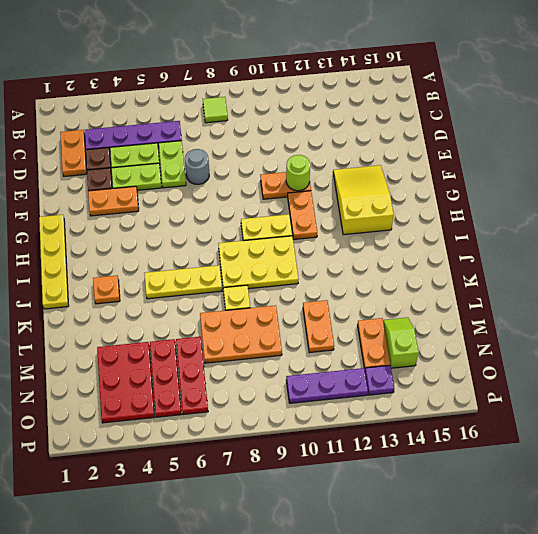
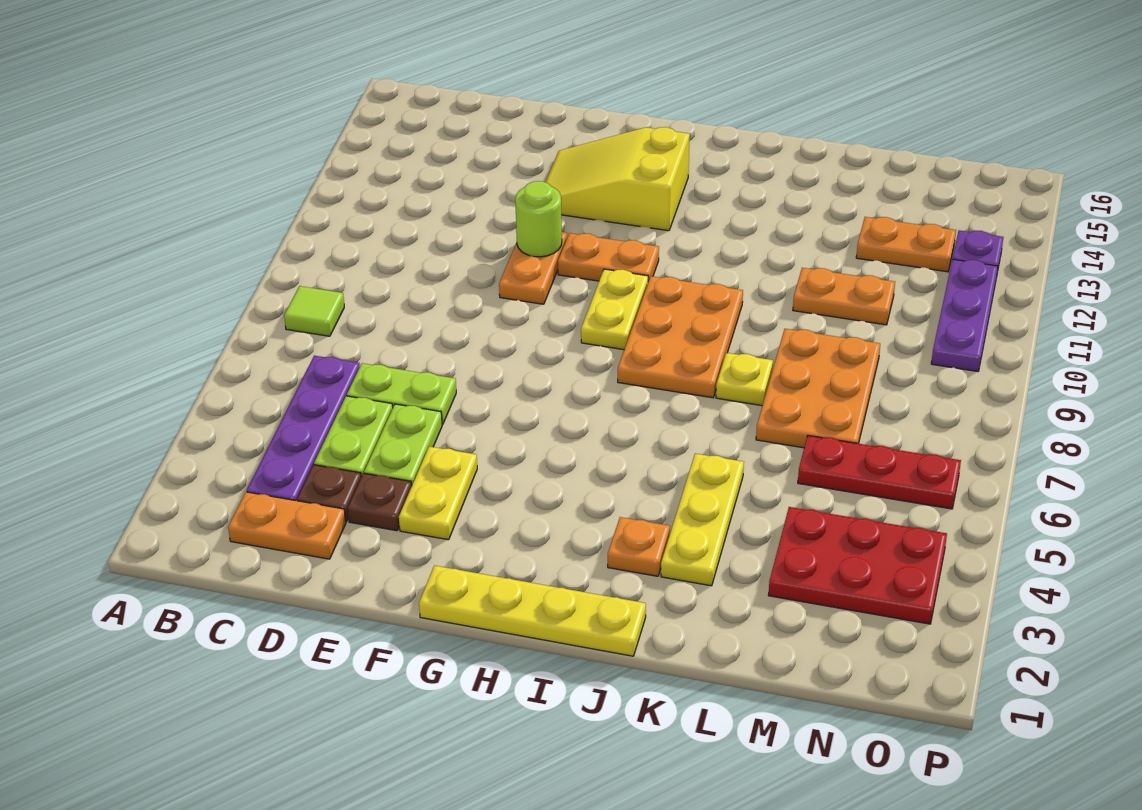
grey 1x1 round brick [185,149,209,184] -> none
orange 1x2 plate [88,186,139,216] -> yellow 1x2 plate [399,446,477,540]
yellow 2x3 plate [218,236,299,289] -> orange 2x3 plate [618,276,743,398]
yellow 1x3 plate [144,265,222,299] -> yellow 1x3 plate moved to [661,454,744,586]
red 1x3 plate [150,339,181,417] -> none
lime 1x2 slope [383,317,419,368] -> none

